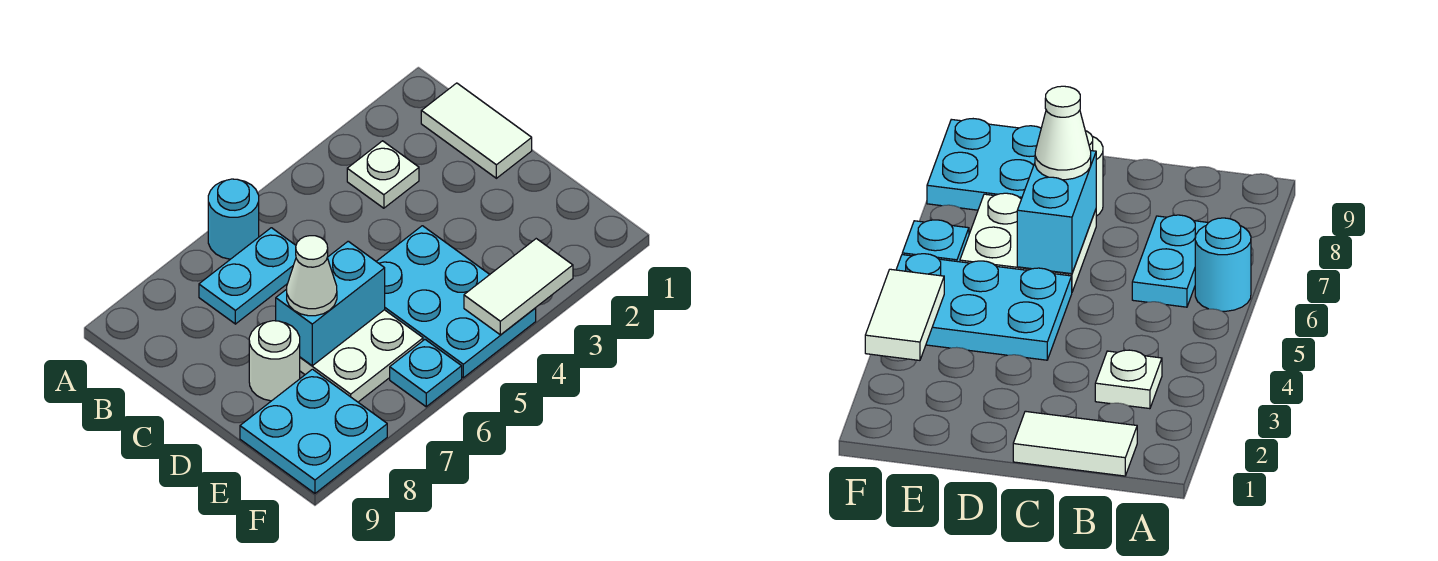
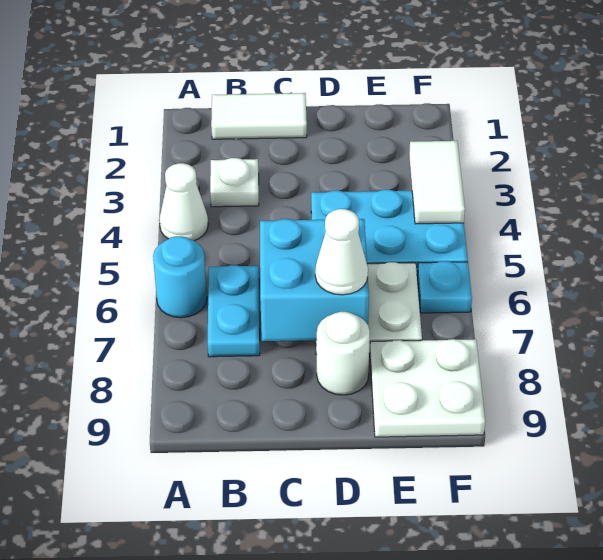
none -> white 1x1 cone [160,163,208,241]
cyan 1x2 brick [276,241,385,366] -> cyan 2x2 brick [260,219,369,341]
cyan 2x2 plate [240,369,387,493] -> white 2x2 plate [370,339,485,437]

